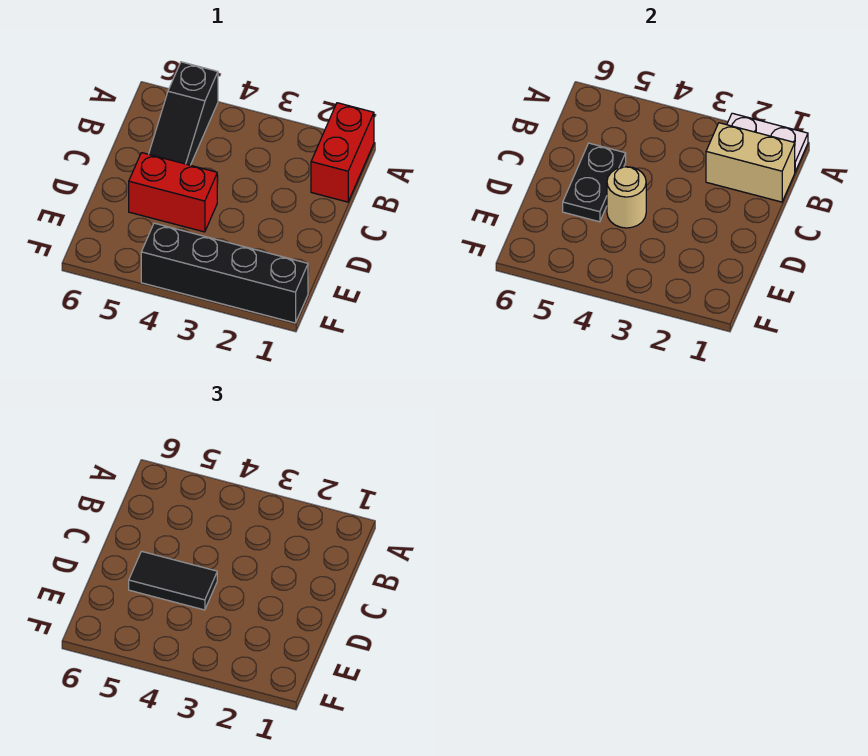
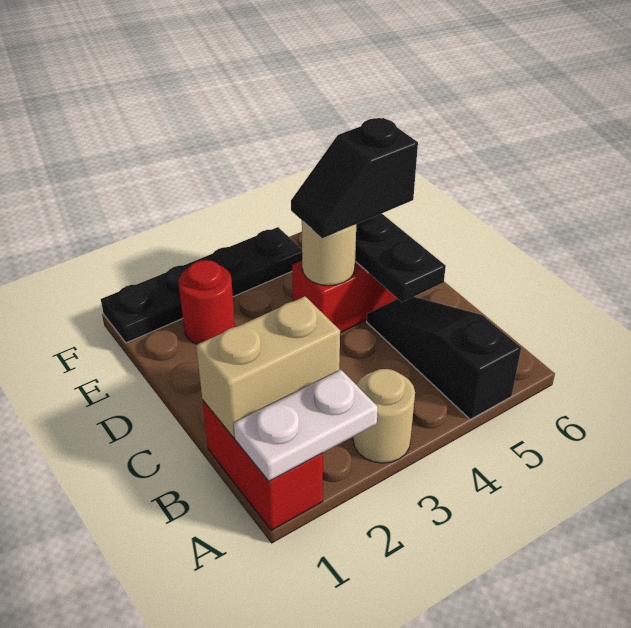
none -> tan 1x1 round brick [353,369,415,463]
black 1x2 tile [129,551,217,610] -> black 1x2 slope [291,118,418,238]
none -> red 1x1 round brick [179,260,235,344]
black 1x4 brick [141,223,308,323] -> black 1x4 plate [101,227,302,343]

